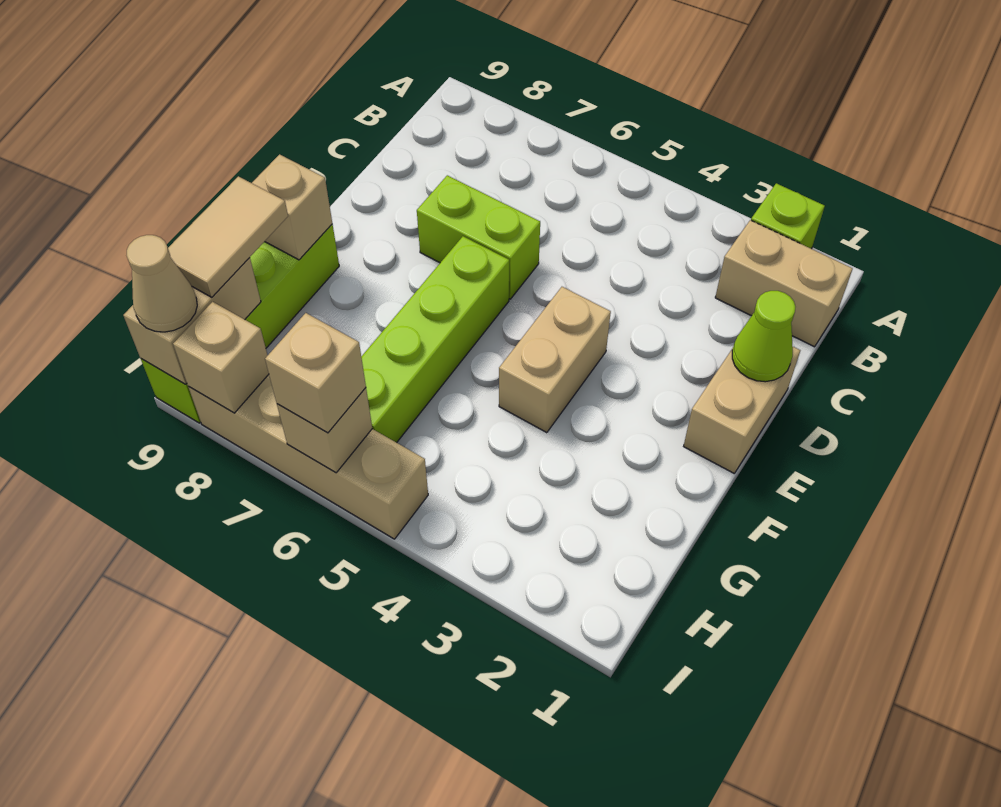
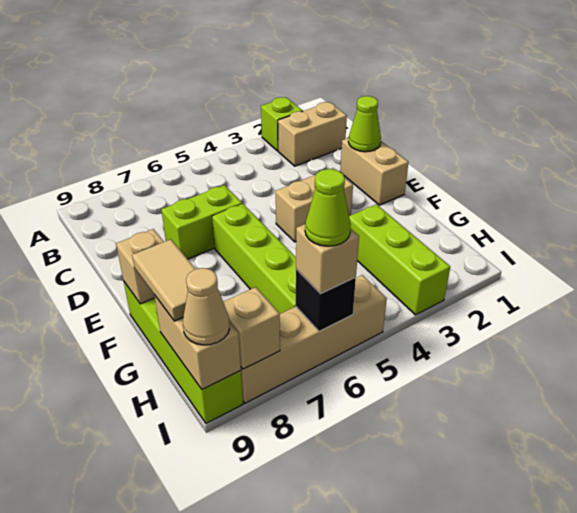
tan 1x2 brick [499,287,611,433] -> tan 1x2 brick turned to [276,168,353,242]
none -> lime 1x3 brick [349,204,450,315]
tan 1x1 brick [277,388,372,473] -> black 1x1 brick [296,269,356,331]
none -> lime 1x1 cone [305,169,351,246]

